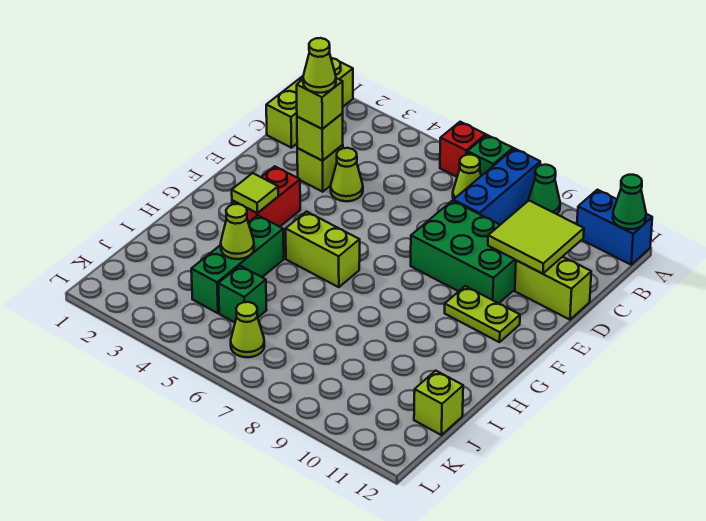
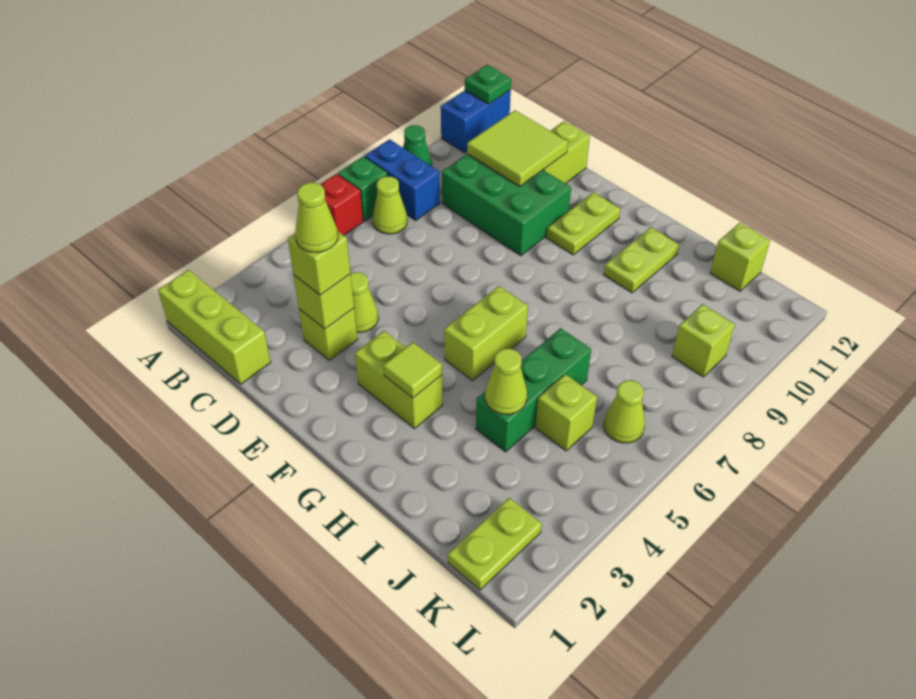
blue 1x3 brick [453,148,540,225] -> blue 1x2 brick [365,139,440,220]
green 1x1 cone [613,175,646,229] -> green 1x1 plate [465,65,511,104]
green 2x3 brick [411,201,516,303] -> green 2x3 brick turned to [442,154,571,256]
red 1x2 brick [232,166,300,227] -> lime 1x2 brick [355,331,443,429]
green 1x3 brick [191,215,284,313] -> green 1x3 brick turned to [476,328,591,452]
none -> lime 1x2 plate [604,227,679,293]
green 1x1 brick [218,266,267,322] -> lime 1x1 brick [536,374,597,451]
none -> lime 1x2 plate [448,498,542,590]
none -> lime 1x1 brick [672,304,735,377]

